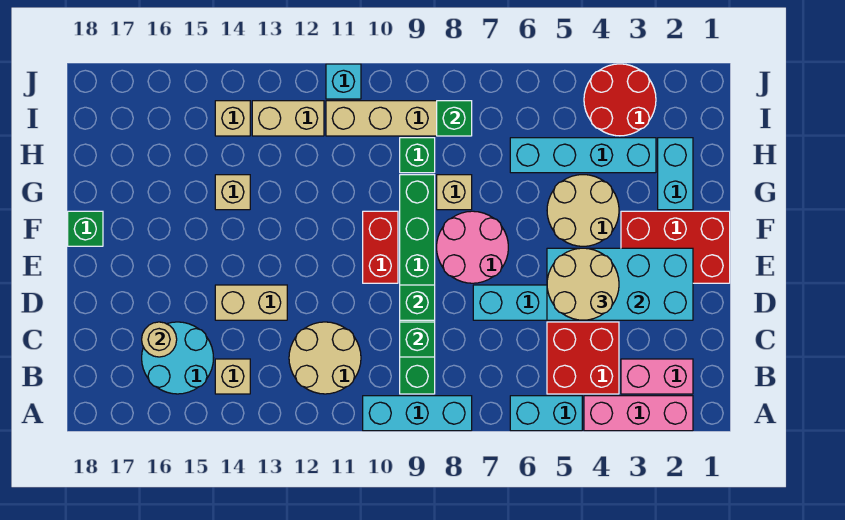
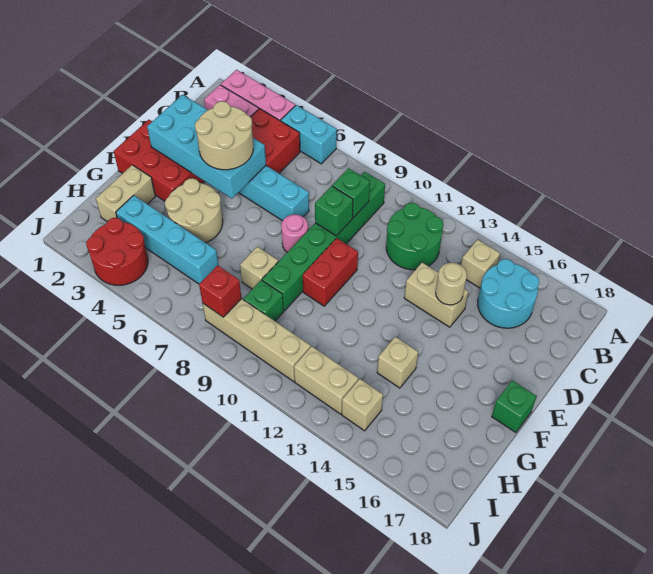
cyan 1x3 brick [363,396,472,431] -> none
tan 2x2 round brick [289,322,361,394] -> green 2x2 round brick [386,203,443,270]
tan 1x1 round brick [142,322,177,357] -> tan 1x1 round brick moved to [436,263,467,305]
pink 2x2 round brick [437,211,508,283] -> pink 1x1 round brick [281,214,308,252]
cyan 1x2 brick [658,138,693,210] -> tan 1x2 brick [96,165,155,221]
green 1x1 brick [437,101,472,136] -> red 1x1 brick [199,265,242,317]
cyan 1x1 brick [326,64,361,99] -> none

